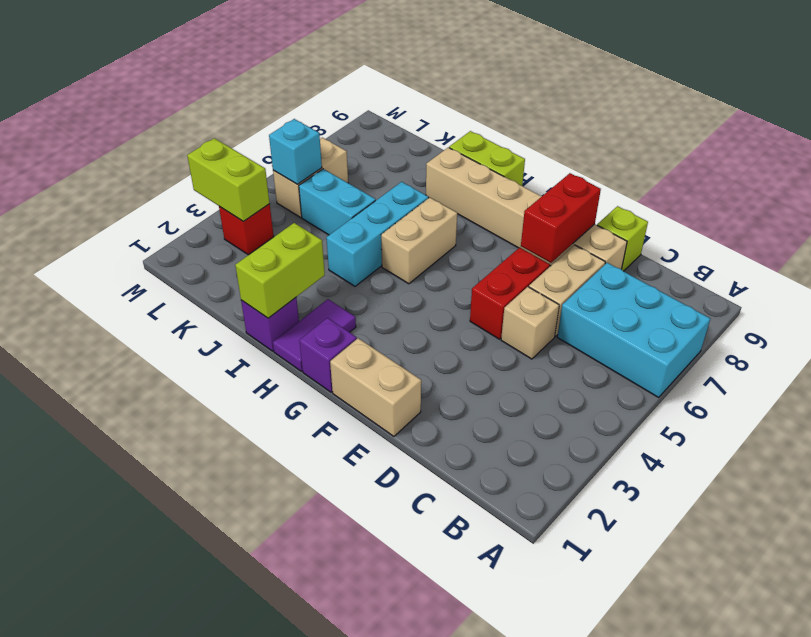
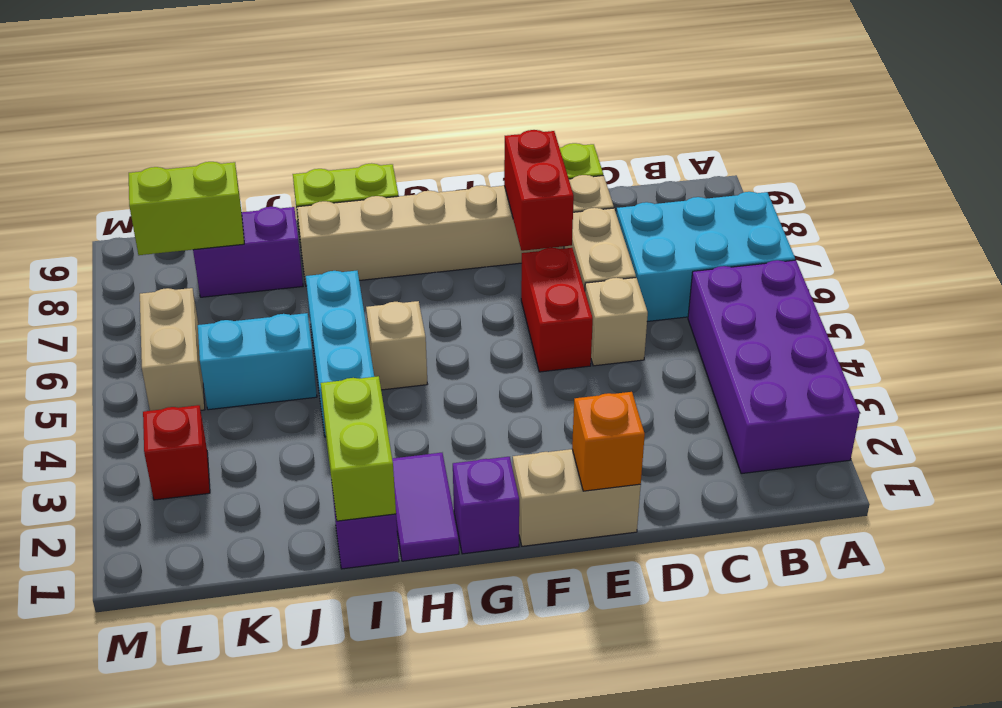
none -> purple 2x4 brick [688,260,860,474]
none -> orange 1x1 brick [572,392,645,491]
tan 1x2 brick [381,197,457,284] -> tan 1x1 brick [366,301,427,390]
none -> purple 1x2 brick [193,207,303,297]
lime 1x2 brick [187,138,270,222] -> lime 1x2 brick moved to [129,162,244,255]
cyan 1x1 brick [269,119,322,184] -> none

